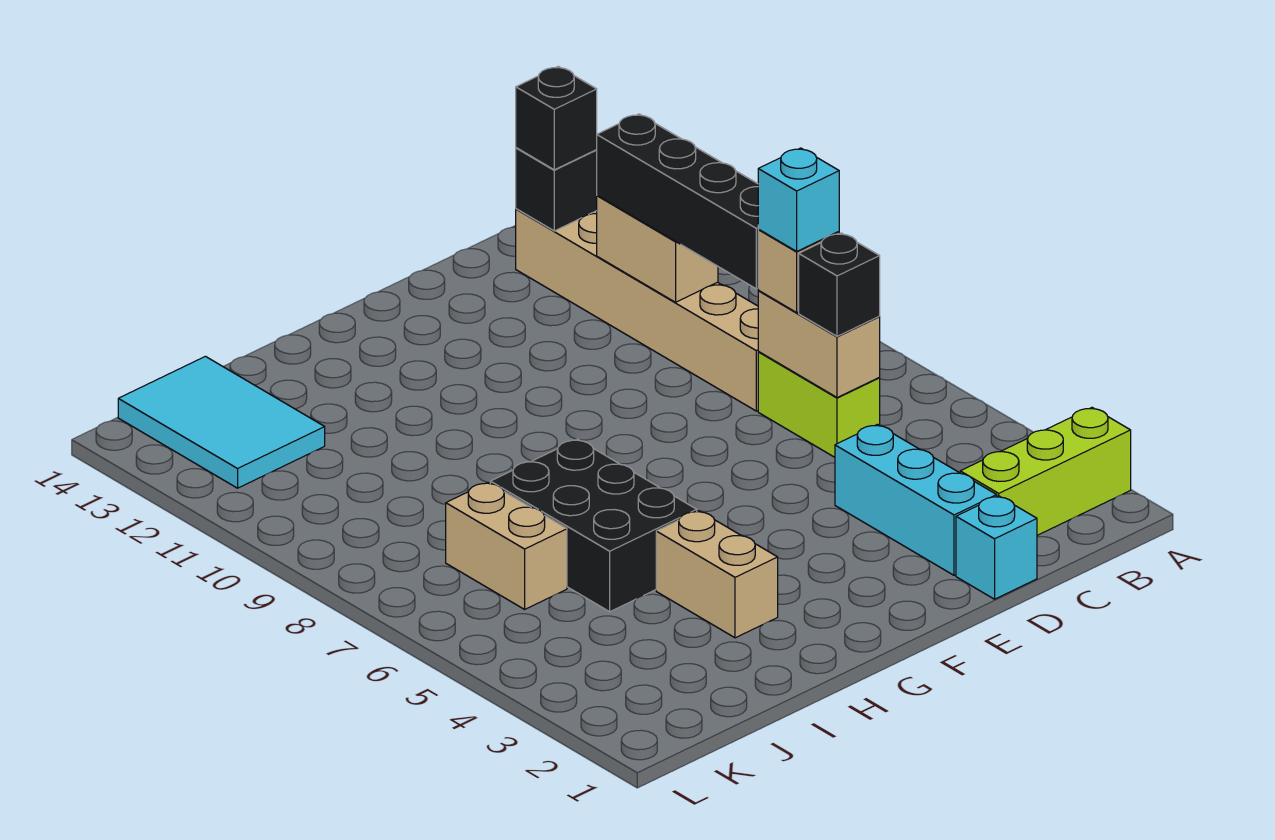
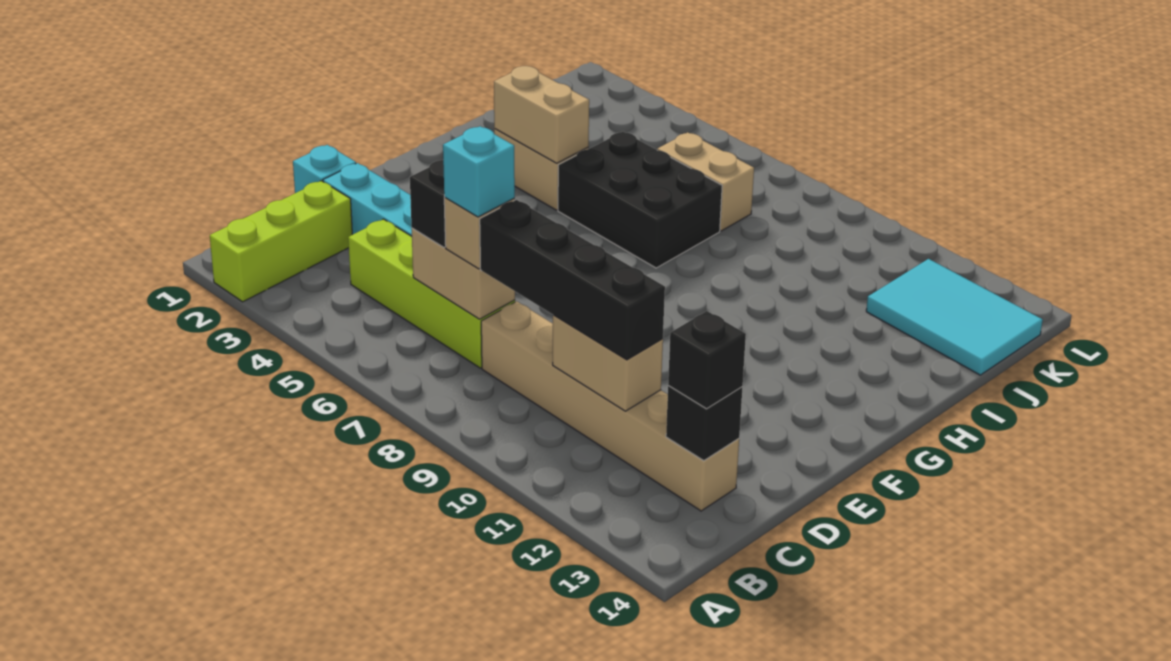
lime 1x2 brick [758,352,880,457] -> lime 1x4 brick [348,219,515,368]
none -> tan 1x2 brick [494,66,589,163]

